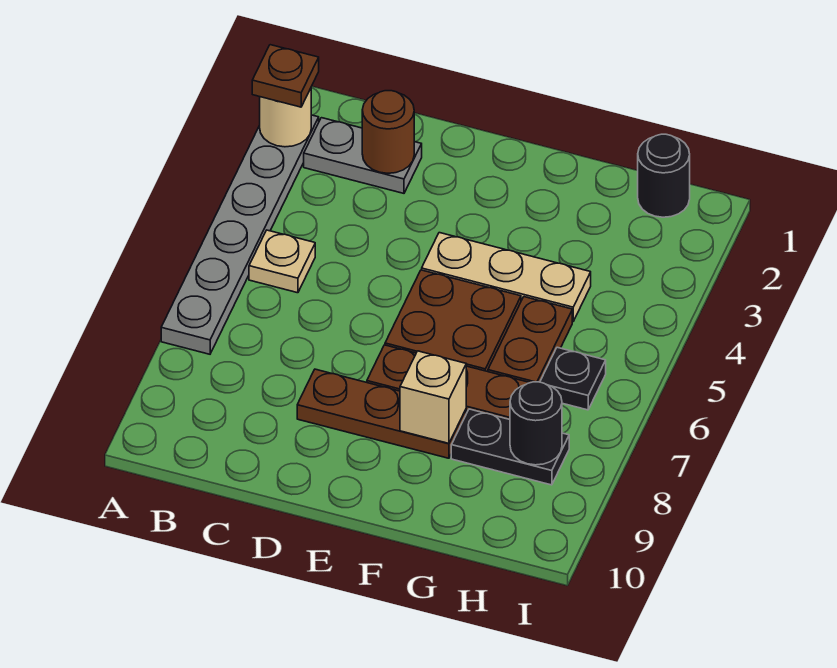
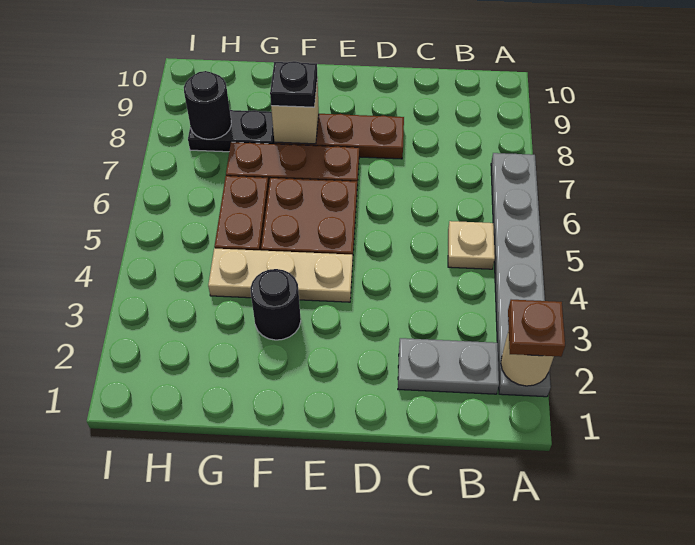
brown 1x1 round brick [362,91,414,173] -> none
black 1x1 round brick [638,134,690,217] -> black 1x1 round brick moved to [250,269,301,340]
black 1x1 plate [540,347,606,410] -> black 1x1 plate moved to [270,61,317,107]

